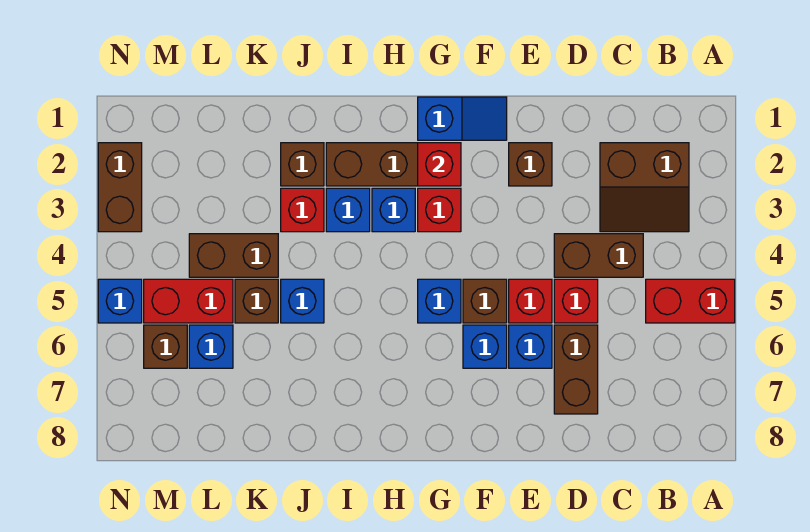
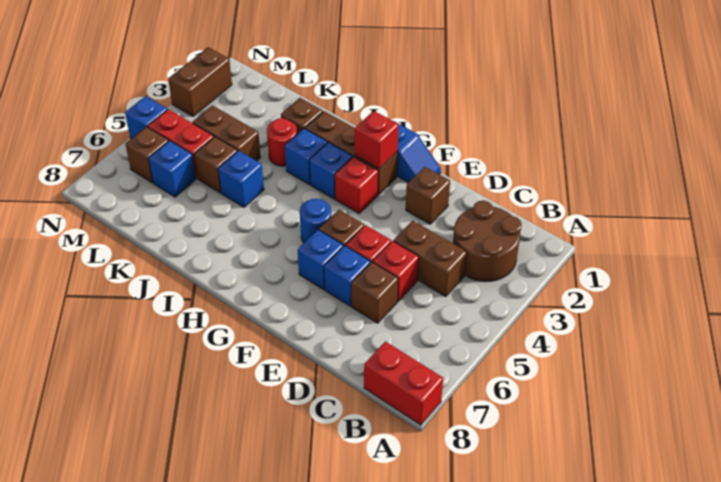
red 1x2 brick [646,279,735,323] -> red 1x2 brick moved to [364,341,443,425]
brown 2x2 slope [600,143,689,232] -> brown 2x2 round brick [453,201,522,282]
brown 1x2 brick [554,325,598,414] -> brown 1x1 brick [352,262,398,323]
blue 1x1 brick [418,279,461,323] -> blue 1x1 round brick [300,199,332,243]
red 1x1 brick [281,188,324,232] -> red 1x1 round brick [267,118,297,166]

